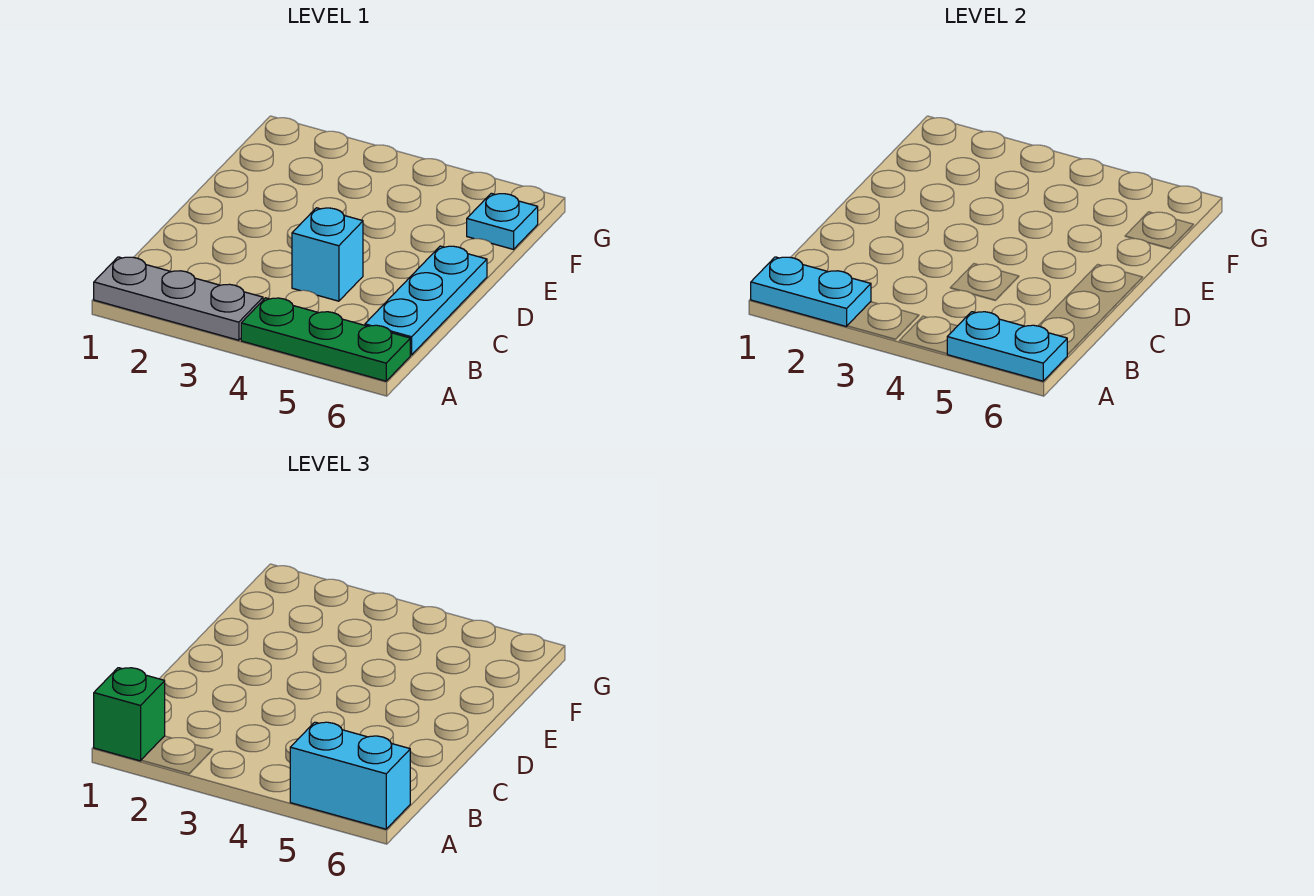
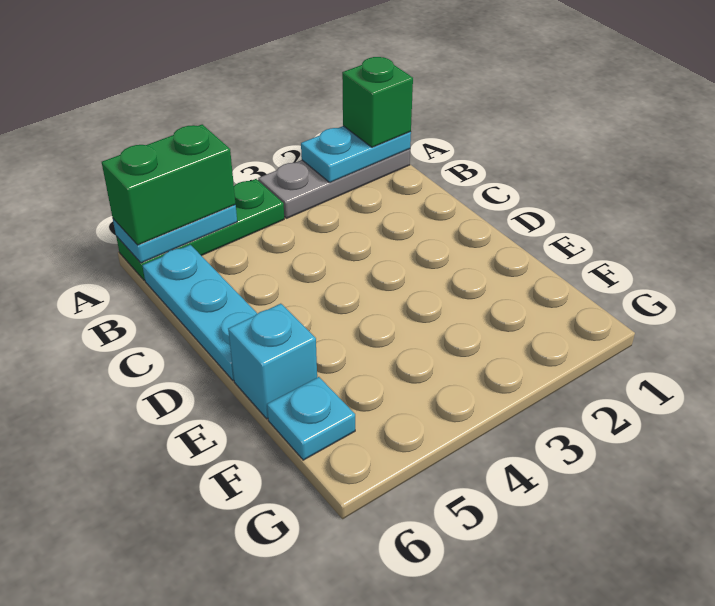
cyan 1x2 brick [290,722,410,829] -> green 1x2 brick [102,124,236,245]
cyan 1x1 brick [292,208,363,301] -> cyan 1x1 brick moved to [228,304,317,419]

